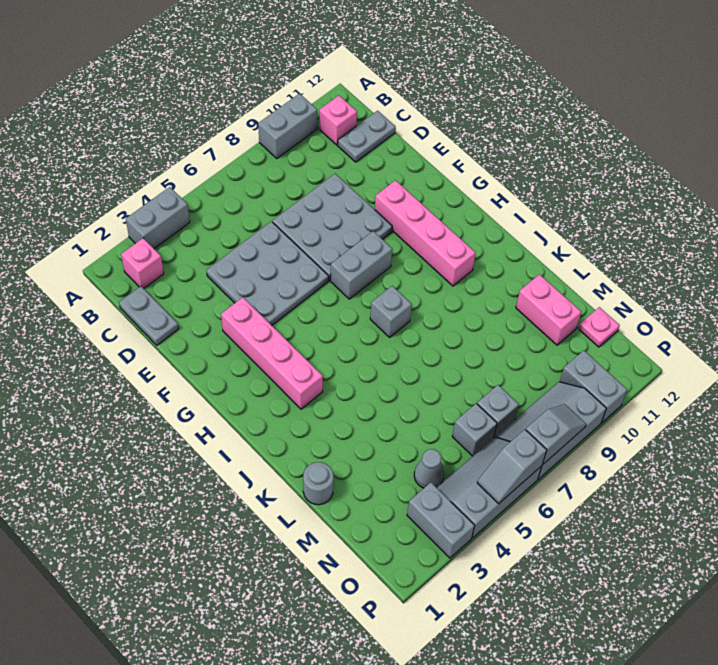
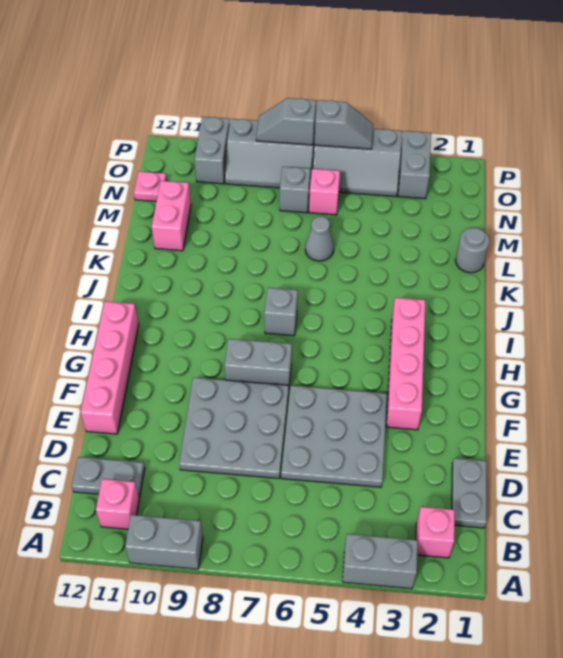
pink 1x4 brick [375,180,476,286] -> pink 1x4 brick moved to [81,301,139,434]
grey 1x1 cone [414,449,444,488] -> grey 1x1 cone moved to [305,216,334,261]
grey 1x1 brick [452,403,497,456] -> pink 1x1 brick [309,168,340,215]

